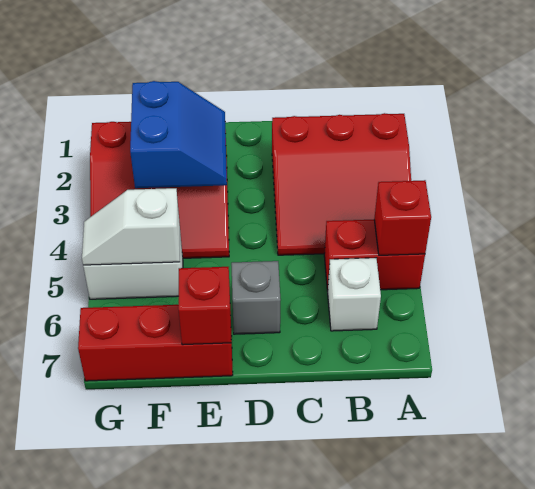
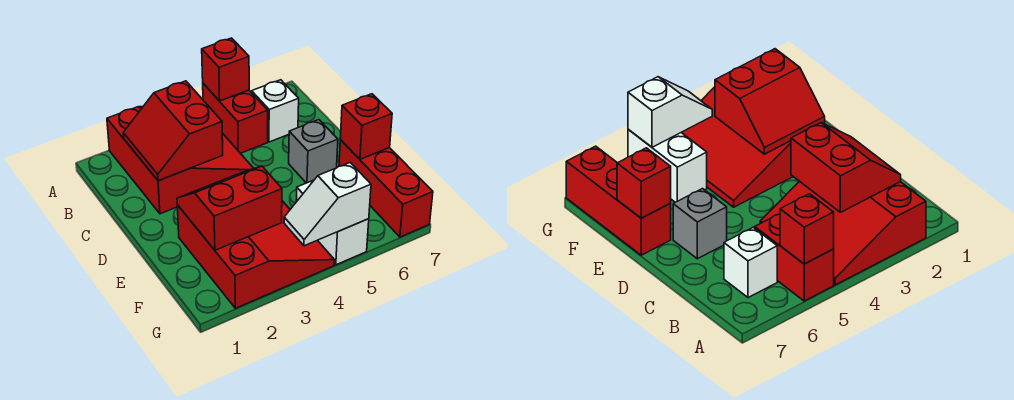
none -> red 2x2 slope [123,81,223,181]
blue 2x2 slope [130,81,227,188] -> red 2x2 slope [177,166,282,250]
white 1x2 slope [82,188,180,265] -> white 1x2 slope turned to [284,163,371,246]

